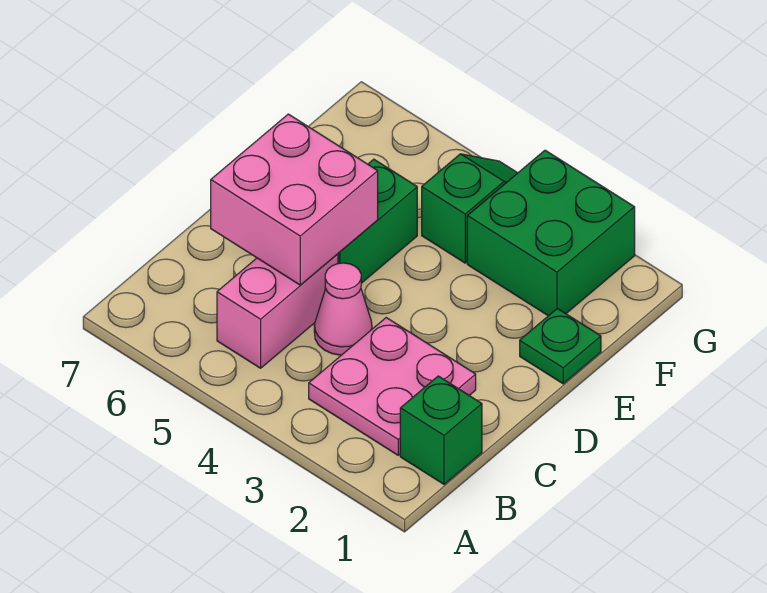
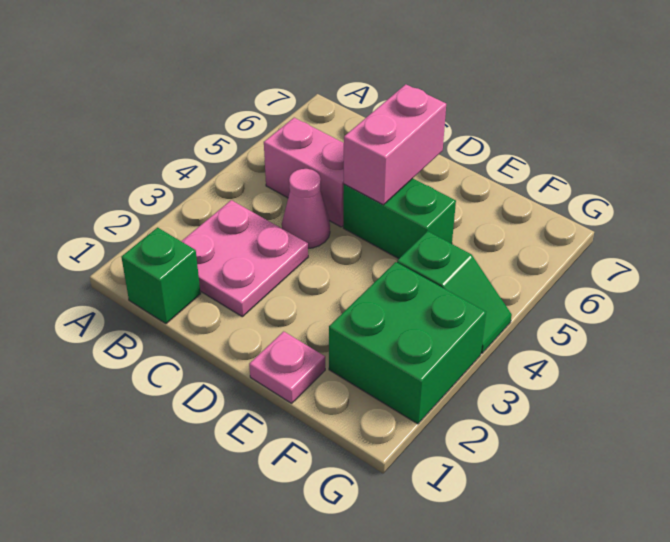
pink 2x2 brick [211,114,378,285] -> pink 1x2 brick [344,84,446,205]
green 1x1 plate [520,308,601,384] -> pink 1x1 plate [249,331,325,403]

